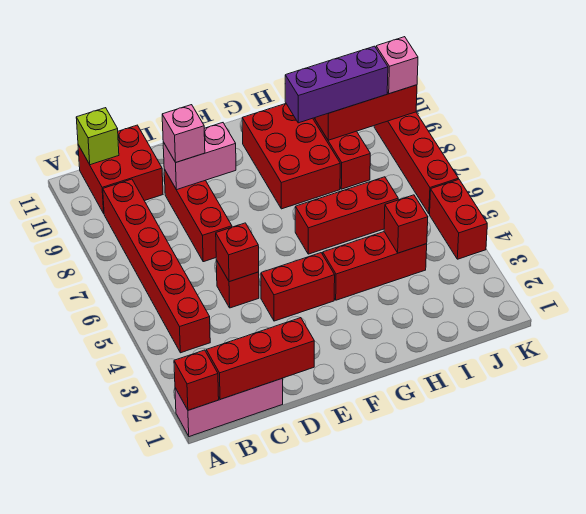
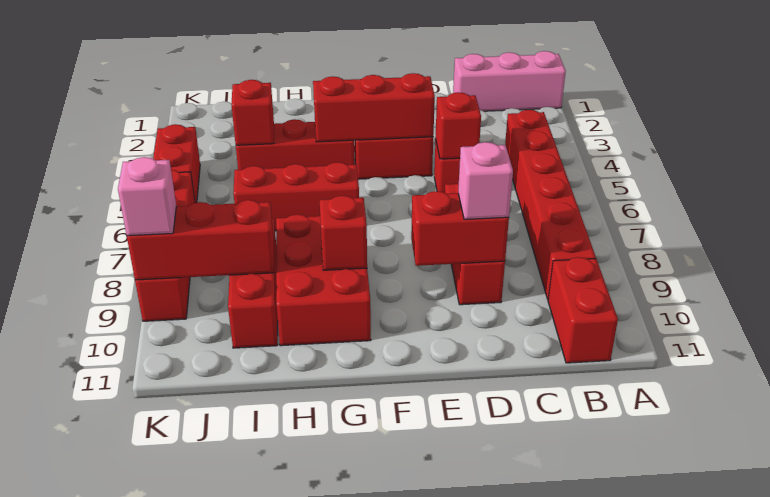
red 1x1 brick [174,350,219,410] -> red 1x1 brick moved to [320,196,367,270]
red 1x3 brick [206,318,314,399] -> red 1x3 brick moved to [313,73,435,142]
red 2x2 brick [78,125,163,213] -> red 1x2 brick [548,257,618,363]
lime 1x1 brick [76,108,119,165] -> none
pink 1x2 brick [163,123,236,190] -> red 1x2 brick [411,191,509,266]
purple 1x3 brick [285,46,388,123] -> none

